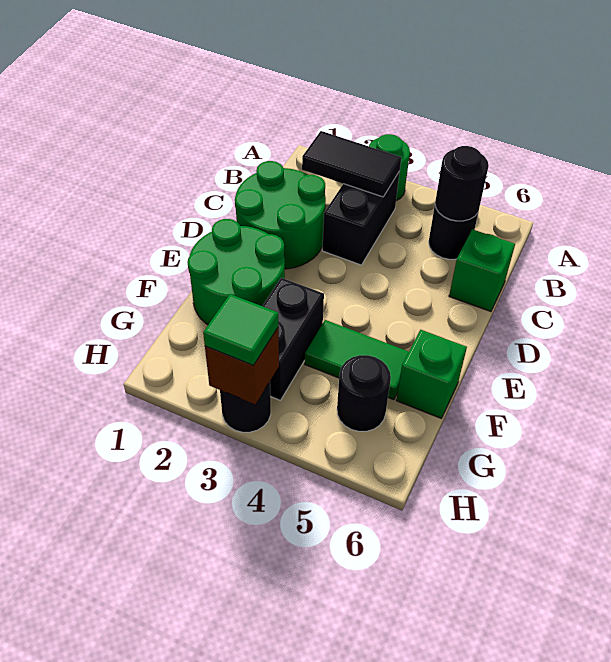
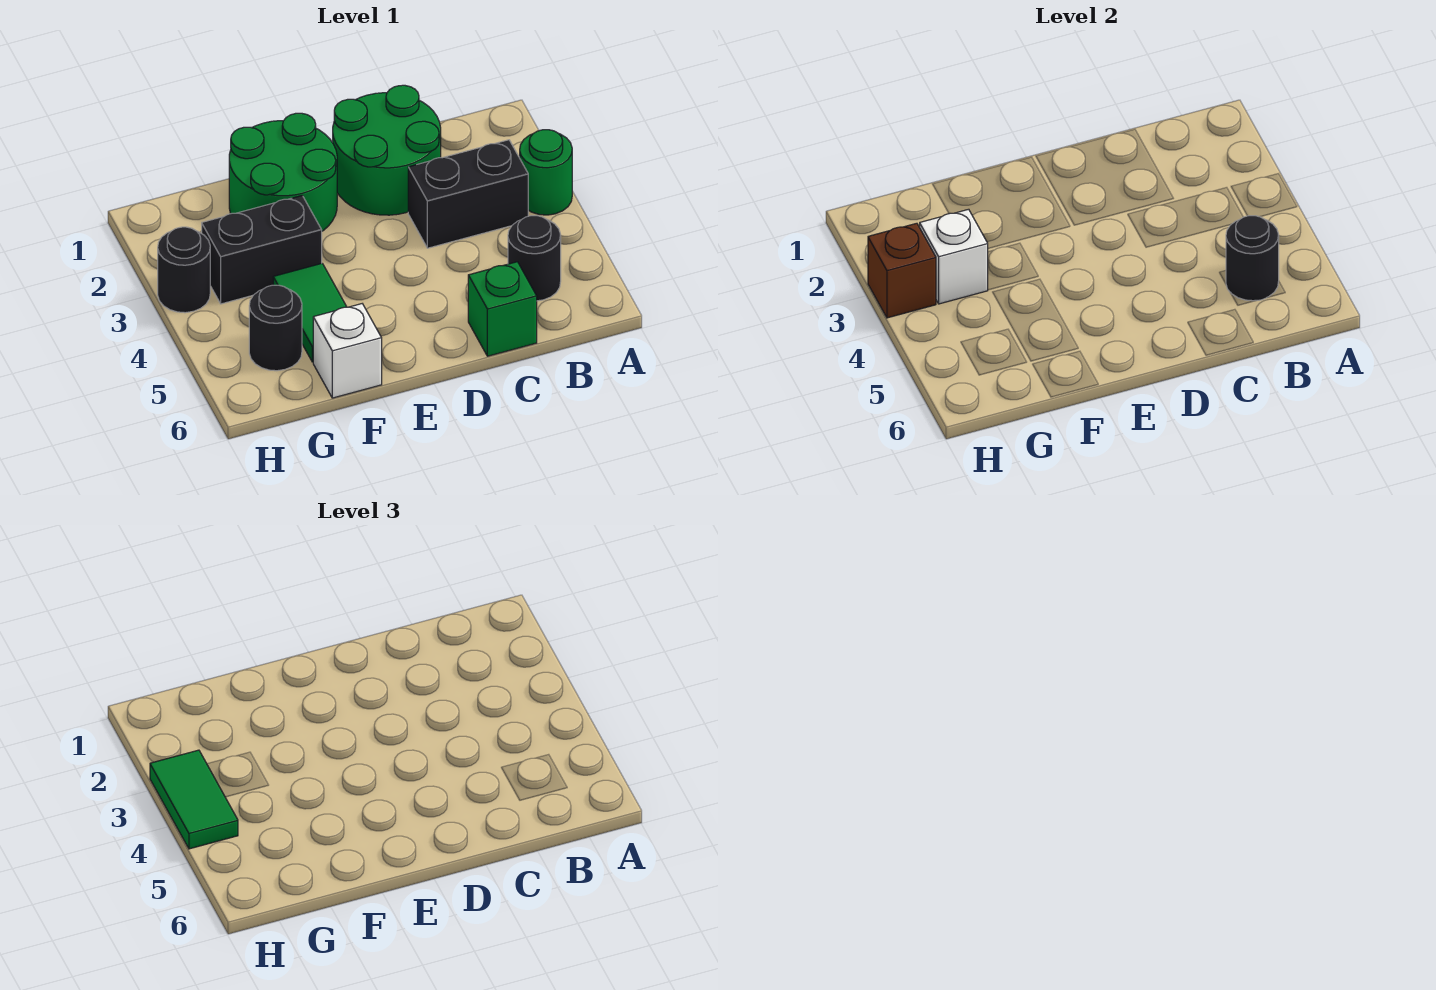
black 1x2 tile [302,131,401,197] -> none
green 1x1 brick [396,330,467,418] -> white 1x1 brick [313,304,382,398]
none -> white 1x1 brick [920,209,988,304]
green 1x1 tile [203,294,278,366] -> green 1x2 tile [150,750,238,849]

